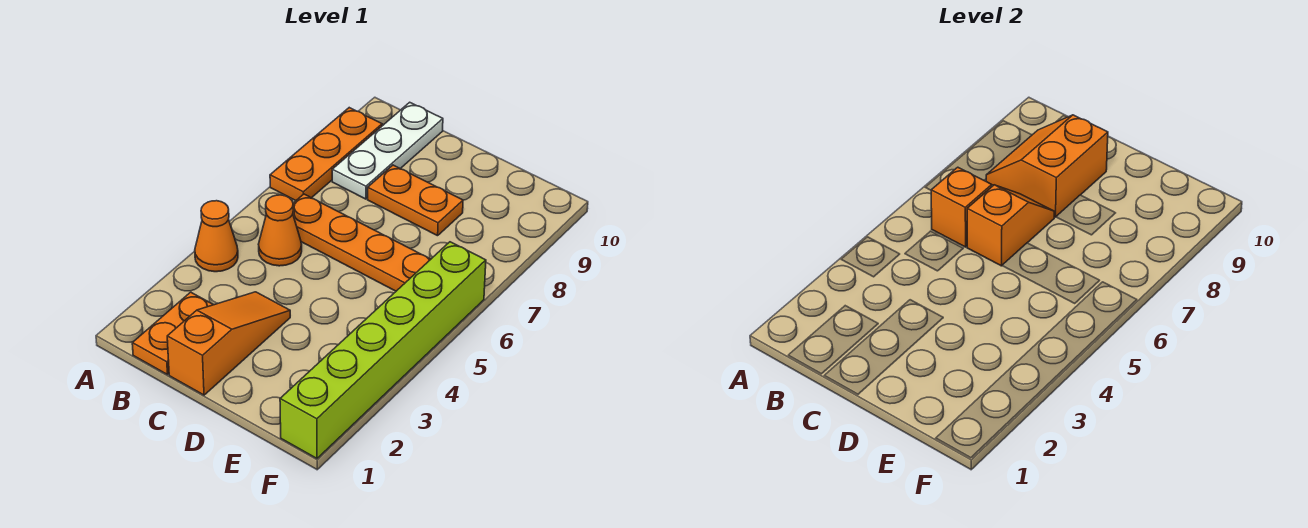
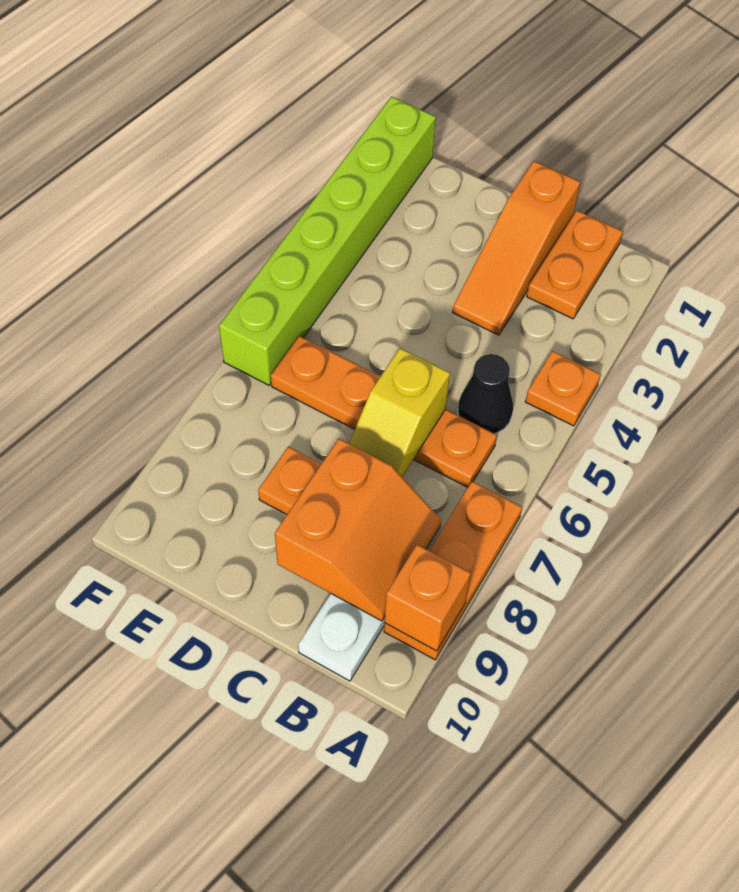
orange 1x1 cone [195,201,238,272] -> orange 1x1 plate [525,351,601,426]
orange 1x1 cone [258,195,302,266] -> black 1x1 cone [458,354,513,434]
orange 1x1 brick [931,167,992,247] -> orange 1x1 brick moved to [384,545,471,651]
orange 1x2 slope [967,185,1054,266] -> yellow 1x2 slope [349,348,450,477]

